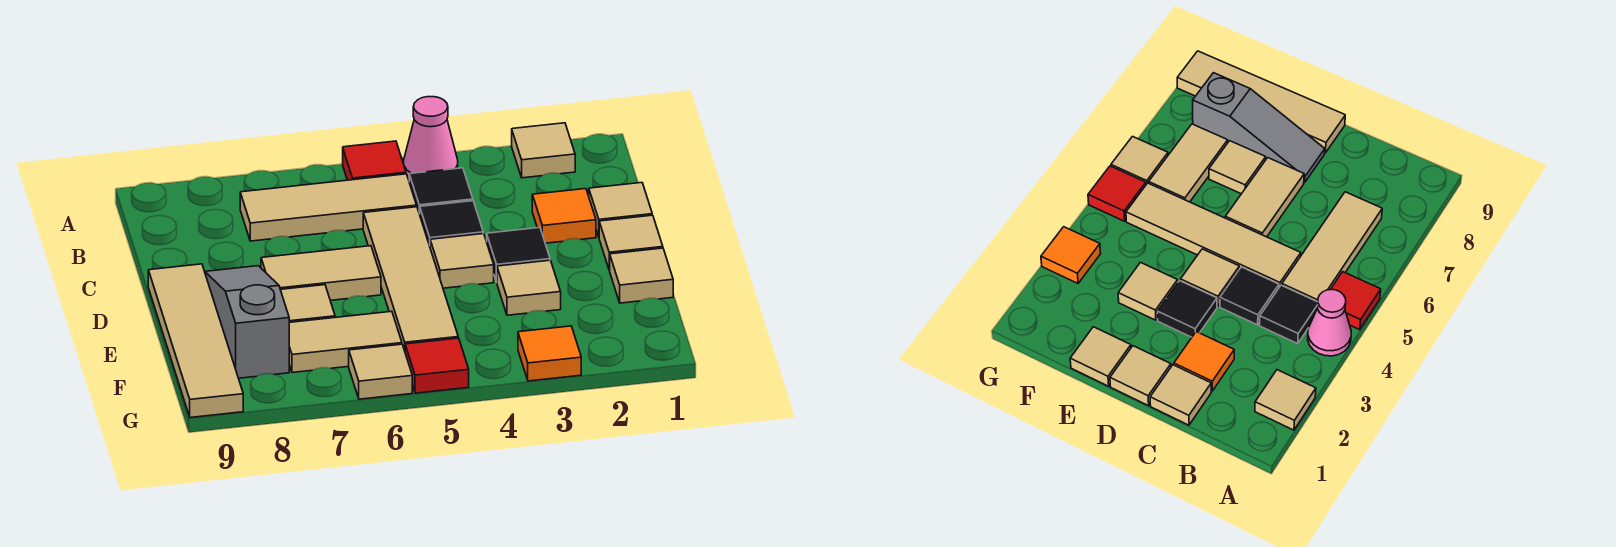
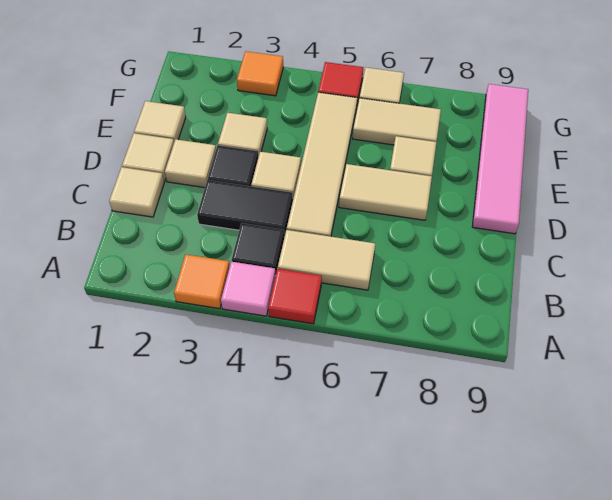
tan 1x1 tile [512,123,575,178] -> tan 1x1 tile moved to [165,139,216,188]
pink 1x1 cone [404,97,458,180] -> pink 1x1 tile [221,262,276,316]
tan 1x3 tile [240,174,417,241] -> tan 1x2 tile [278,230,375,290]
orange 1x1 tile [532,189,596,243] -> orange 1x1 tile moved to [174,254,230,309]
black 1x1 tile [420,201,483,246] -> black 1x2 tile [197,180,293,237]
grey 1x3 slope [205,266,289,378] -> none
tan 1x4 tile [148,264,243,418] -> pink 1x4 tile [472,84,528,234]

